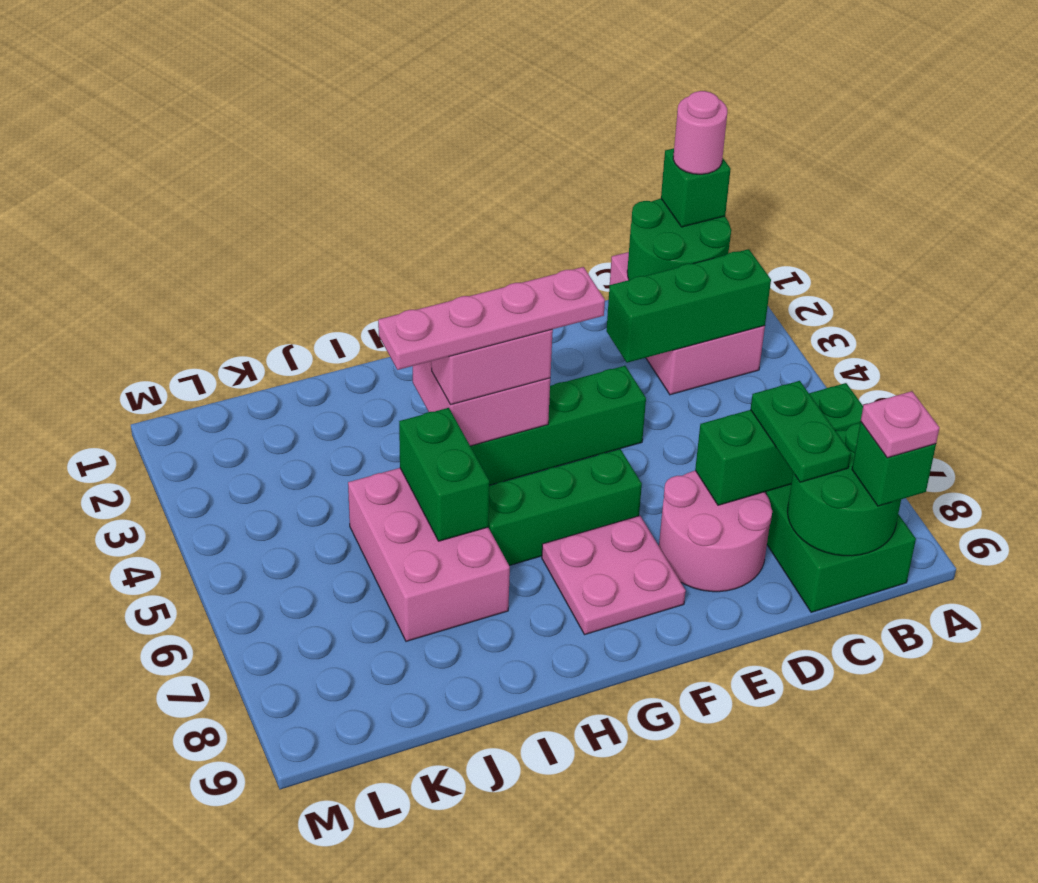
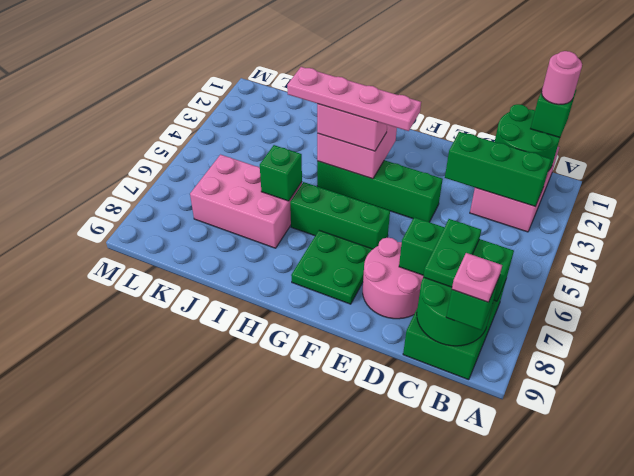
pink 2x2 plate [542,516,686,635] -> green 2x2 plate [291,230,373,304]
pink 2x3 brick [348,468,510,641] -> pink 2x3 brick turned to [190,155,302,248]
green 1x2 brick [399,408,489,541] -> green 1x1 brick [259,145,302,201]

